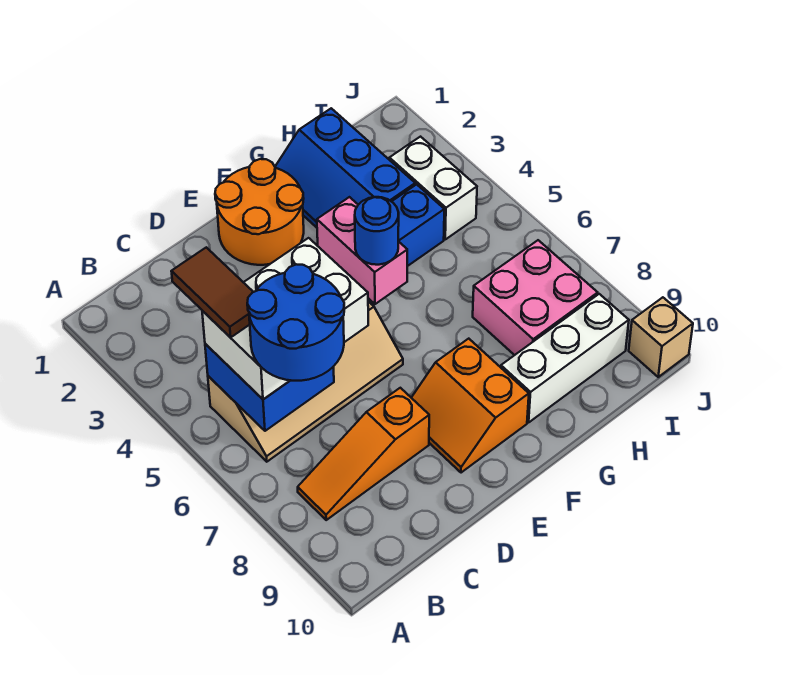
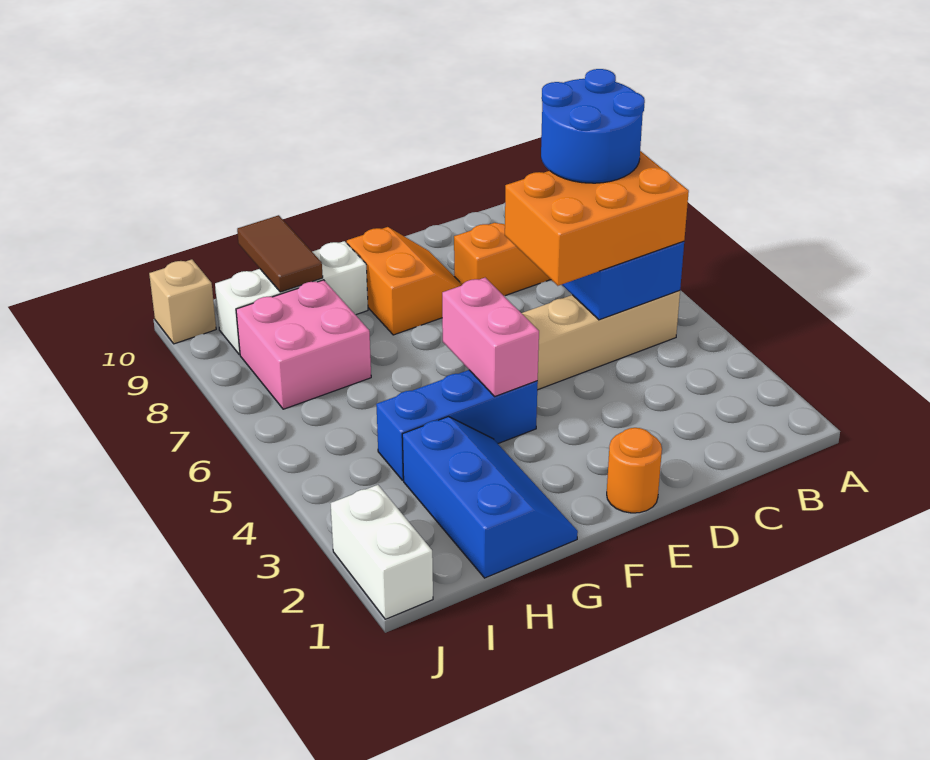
brown 1x2 tile [171,247,253,338] -> brown 1x2 tile moved to [237,215,323,292]
white 2x3 brick [202,238,368,399] -> orange 2x3 brick [505,151,689,286]
orange 2x2 round brick [215,159,304,265] -> orange 1x1 round brick [607,428,662,513]
blue 1x1 round brick [355,197,399,265] -> none
white 1x2 brick [389,137,477,239] -> white 1x2 brick moved to [330,485,433,619]

